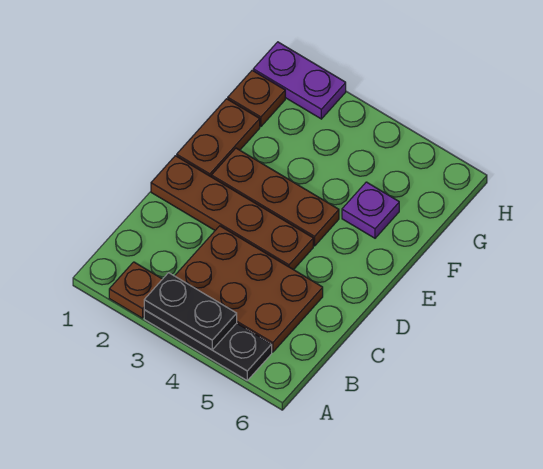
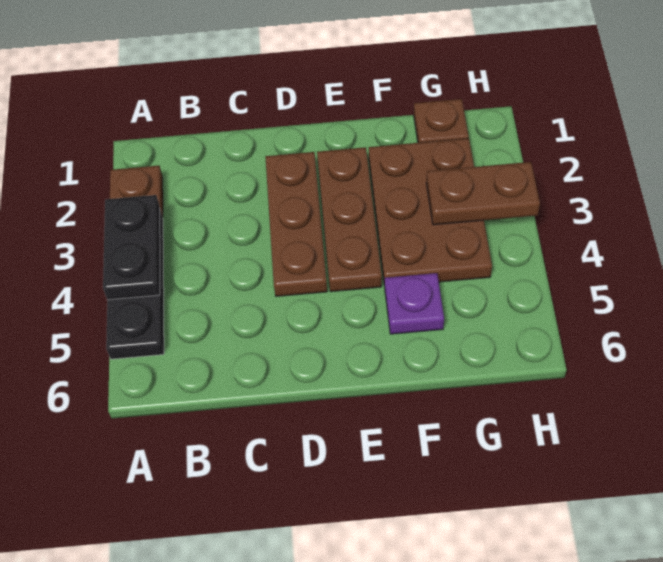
brown 2x3 plate [175,226,323,352] -> brown 2x3 plate moved to [369,138,492,287]
brown 1x4 plate [151,156,313,270] -> brown 1x3 plate [265,152,327,296]
brown 1x2 plate [177,99,260,177] -> brown 1x2 plate moved to [426,162,540,225]
purple 1x2 plate [253,42,346,119] -> none

